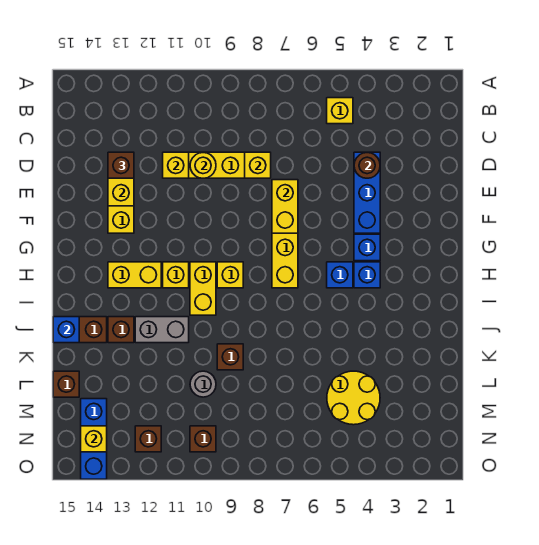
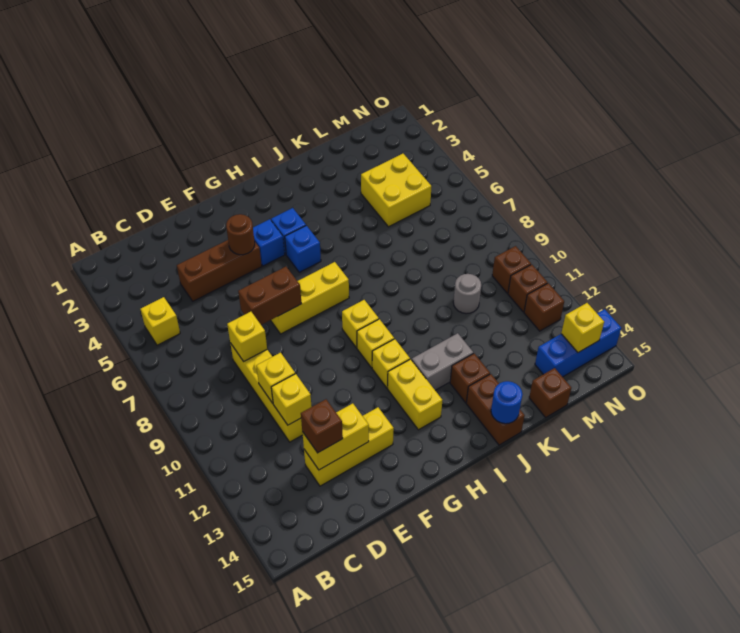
blue 1x3 brick [354,152,380,233] -> brown 1x3 brick [177,240,262,301]
brown 1x1 round brick [354,152,380,178] -> brown 1x1 round brick moved to [226,214,255,255]
yellow 1x1 round brick [190,152,216,178] -> yellow 1x1 brick [256,353,295,403]
yellow 1x2 brick [272,180,298,233] -> brown 1x2 brick [238,267,301,325]
yellow 1x2 brick [190,262,216,315] -> yellow 1x1 brick [357,319,394,368]
grey 1x2 brick [135,317,189,343] -> grey 1x2 brick turned to [412,333,473,390]
blue 1x1 brick [53,317,79,343] -> blue 1x1 round brick [491,381,523,424]
brown 1x1 brick [217,344,243,370] -> brown 1x1 brick moved to [508,264,547,312]
yellow 2x2 round brick [327,371,380,425] -> yellow 2x2 brick [361,154,432,227]

